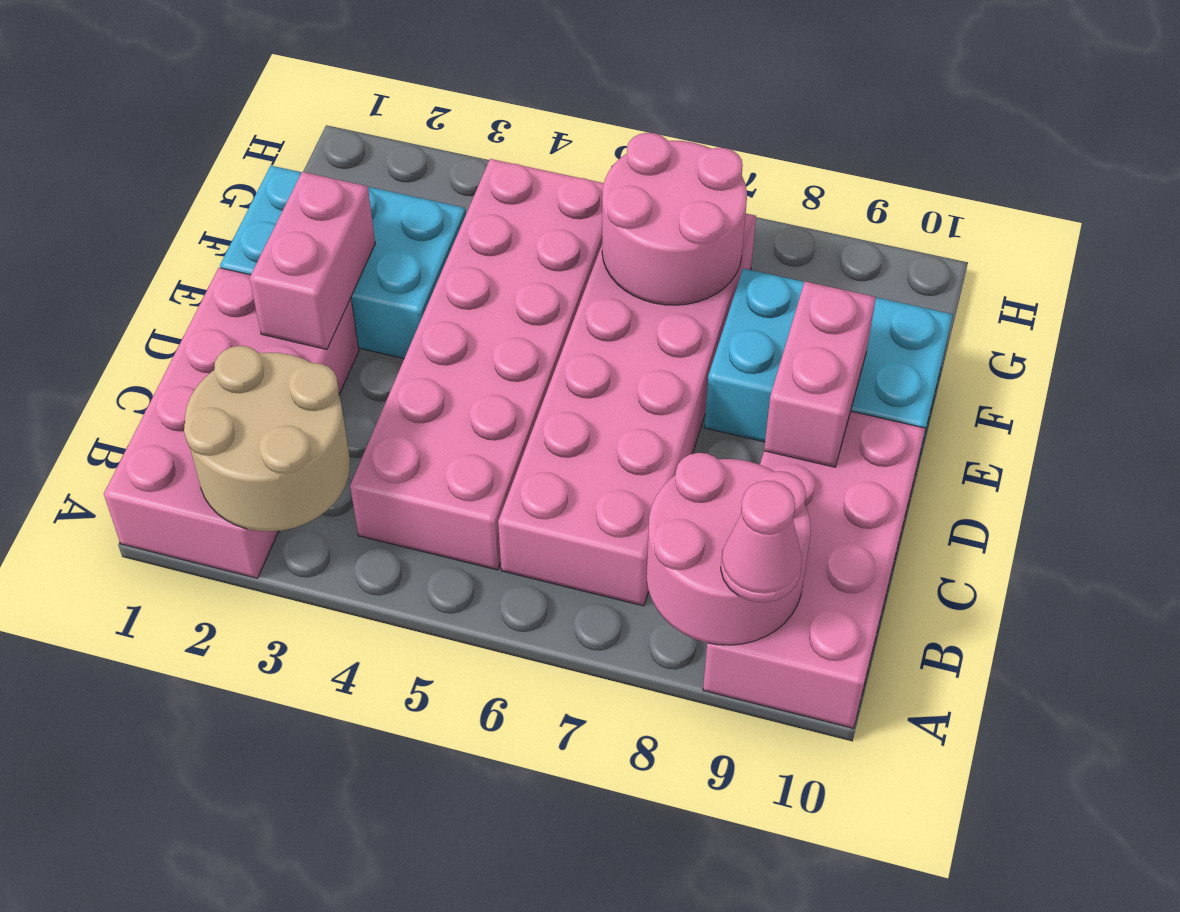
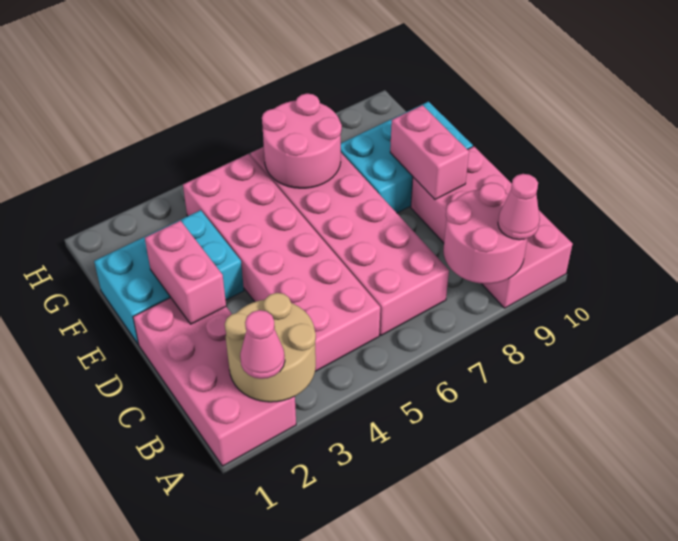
none -> pink 1x1 cone [240,310,285,379]

